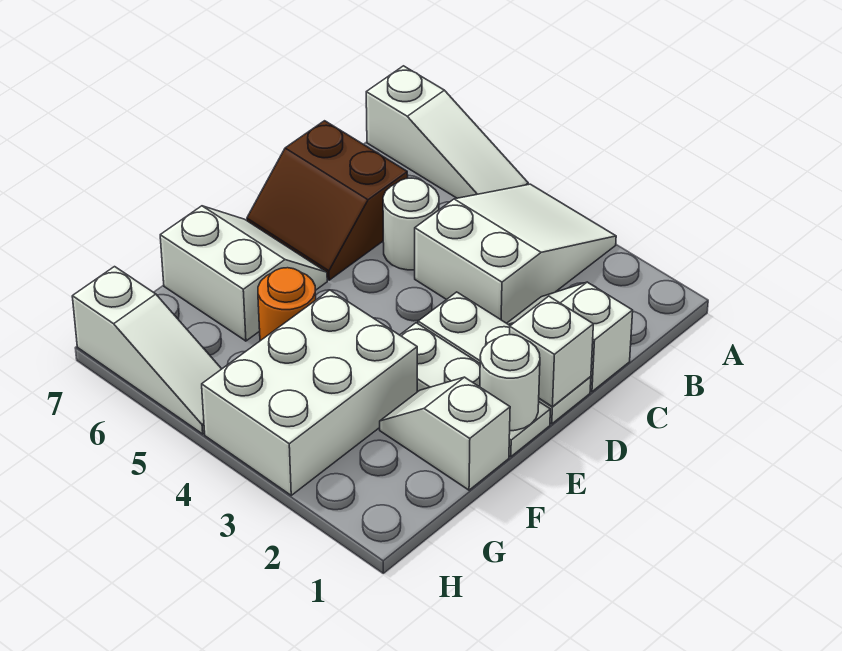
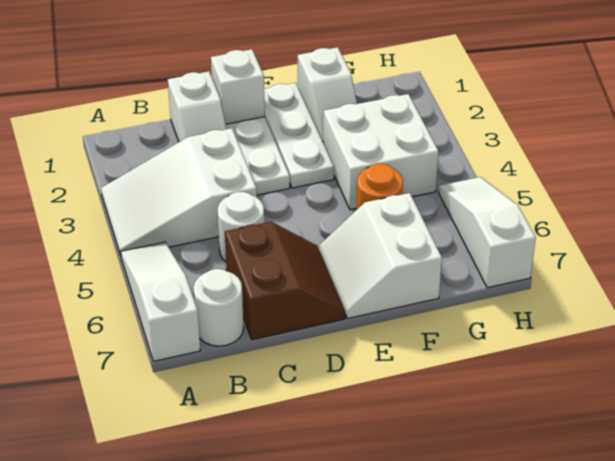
white 1x1 round brick [480,335,540,431] -> white 1x1 round brick moved to [193,269,244,346]
white 2x3 brick [202,290,417,495] -> white 2x2 brick [323,94,439,210]

